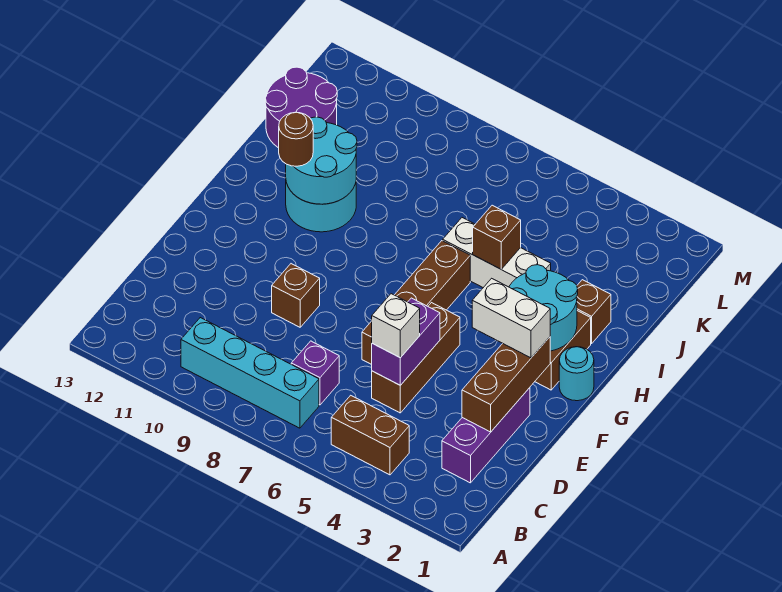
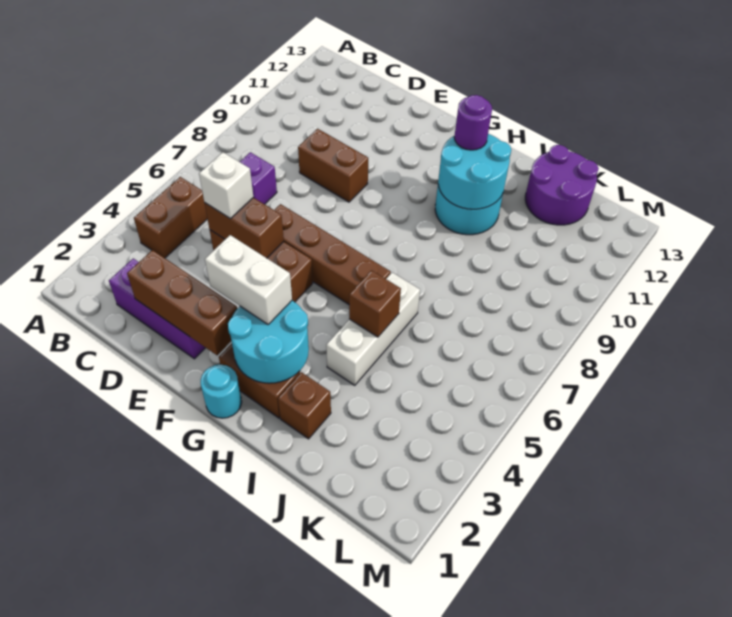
cyan 1x4 brick [181,318,319,428] -> none
purple 1x2 brick [372,298,440,385] -> brown 1x2 brick [205,198,284,258]
brown 1x1 brick [272,264,320,327] -> brown 1x2 brick [298,129,368,202]
white 1x2 brick [472,278,550,358] -> white 1x2 brick turned to [205,235,292,324]
brown 1x1 round brick [279,112,313,166] -> purple 1x1 round brick [454,95,492,150]

